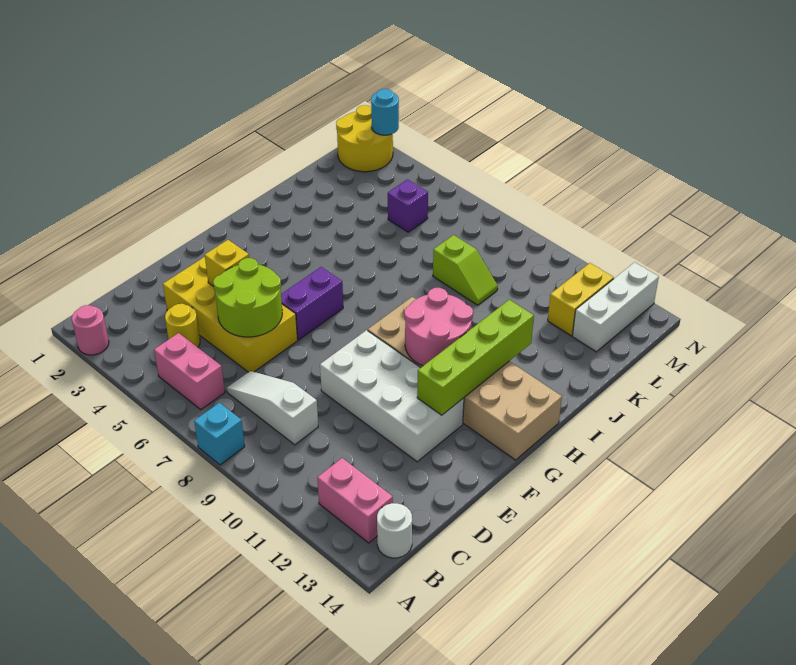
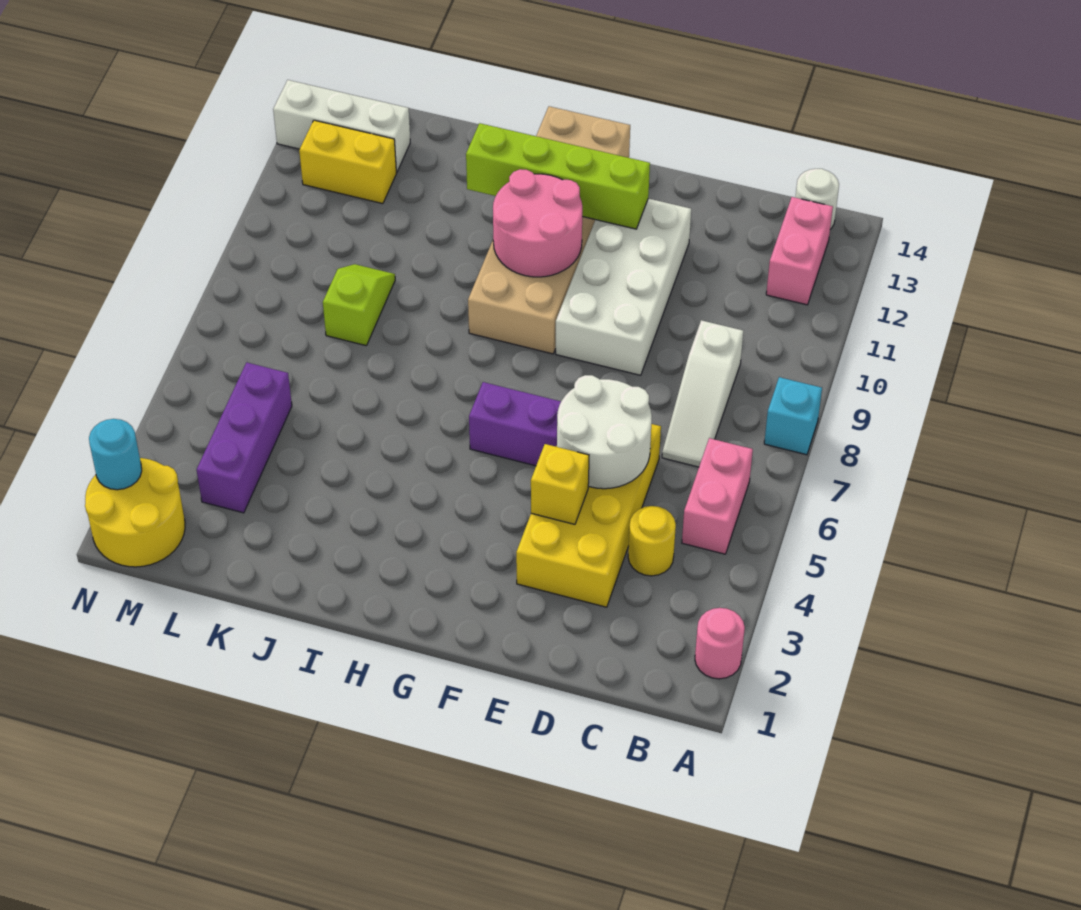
lime 2x2 round brick [213,258,282,337] -> white 2x2 round brick [557,375,652,489]
purple 1x1 brick [388,179,428,232] -> purple 1x3 brick [197,362,292,513]

